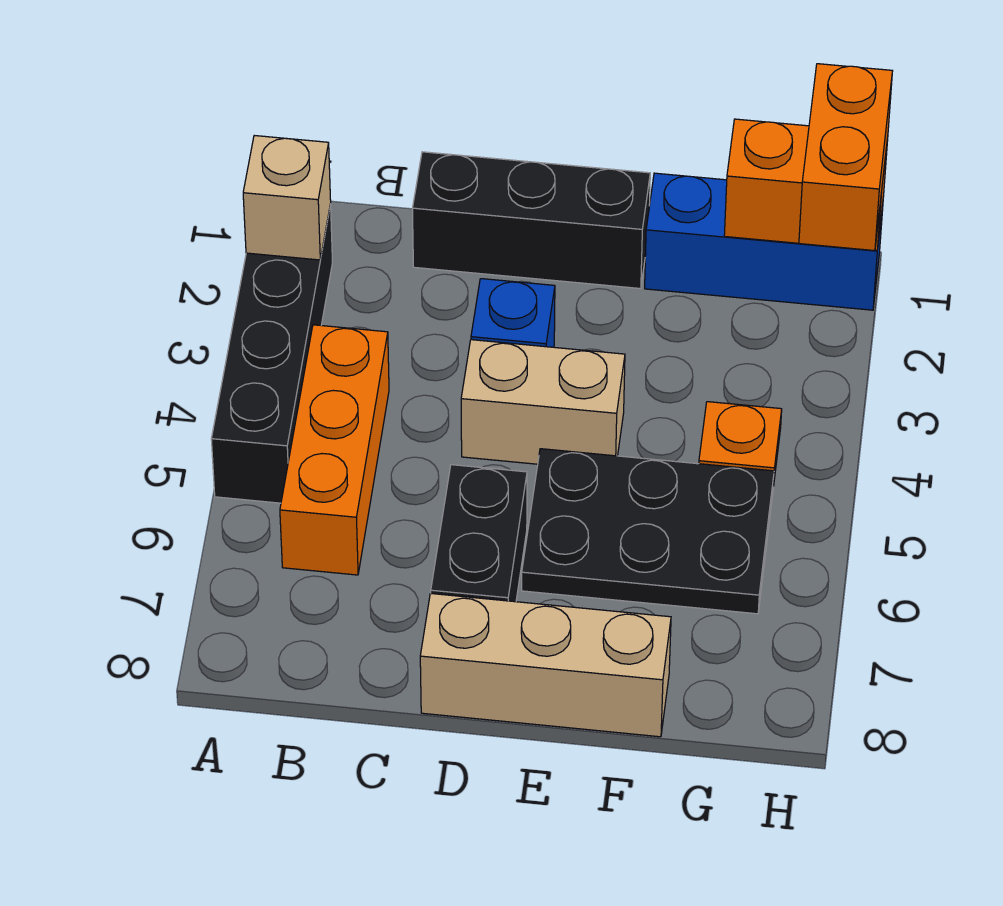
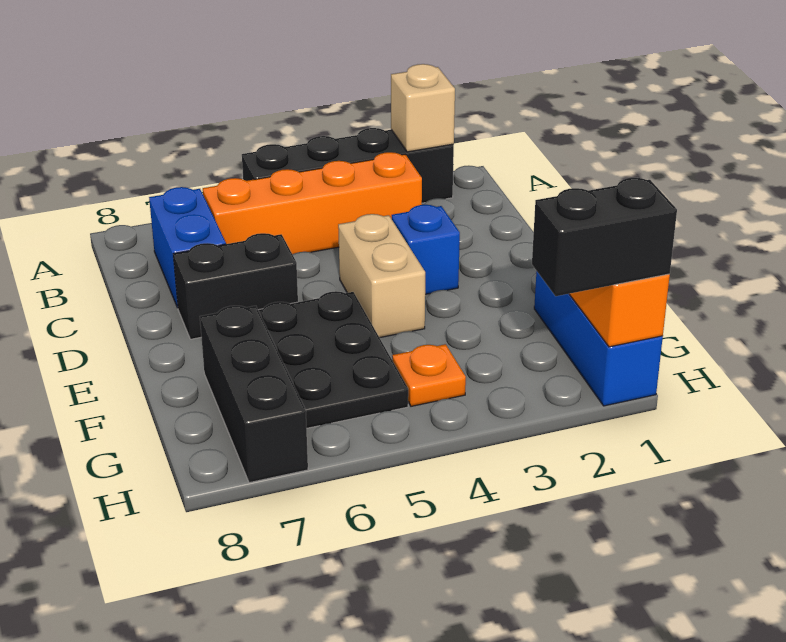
orange 1x3 brick [280,325,389,575] -> orange 1x4 brick [203,152,422,254]
none -> blue 1x2 brick [149,187,226,308]
black 1x3 brick [412,152,650,289] -> black 1x3 brick moved to [200,306,308,483]
tan 1x3 brick [420,593,671,737] -> none
orange 1x2 brick [799,64,892,251] -> black 1x2 brick [532,178,677,296]

